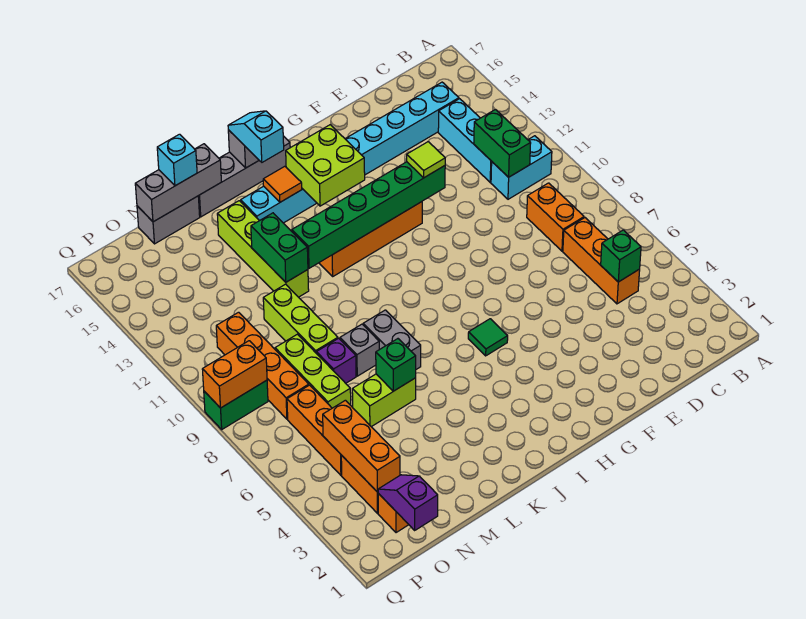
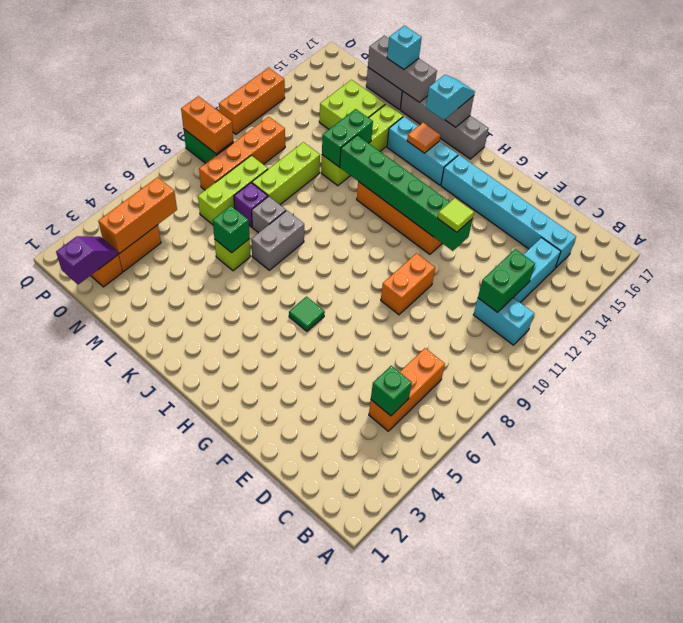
orange 1x2 brick [527,183,584,251] -> orange 1x2 brick moved to [381,253,435,315]
lime 2x2 brick [286,125,365,206] -> lime 2x2 brick moved to [319,80,385,129]
lime 1x2 brick [352,374,416,427] -> lime 1x1 brick [214,239,251,271]
orange 1x3 brick [287,385,342,475] -> orange 1x3 brick moved to [219,68,285,134]

